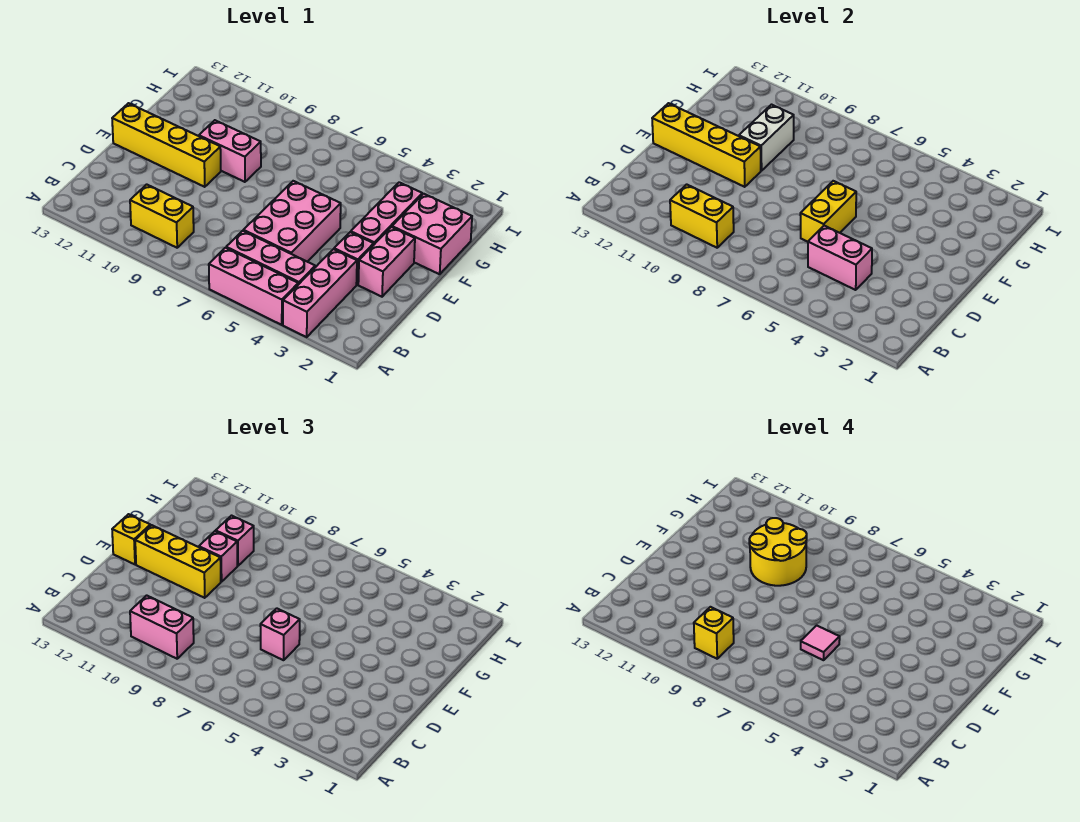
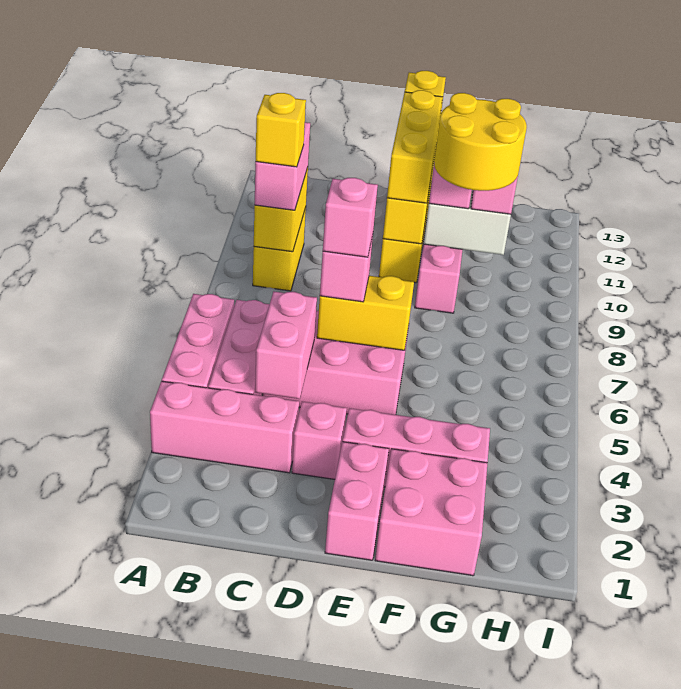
pink 1x2 brick [358,227,415,297] -> pink 1x2 brick turned to [325,442,389,560]
pink 1x1 tile [801,625,840,660] -> pink 1x1 brick [323,178,378,257]

